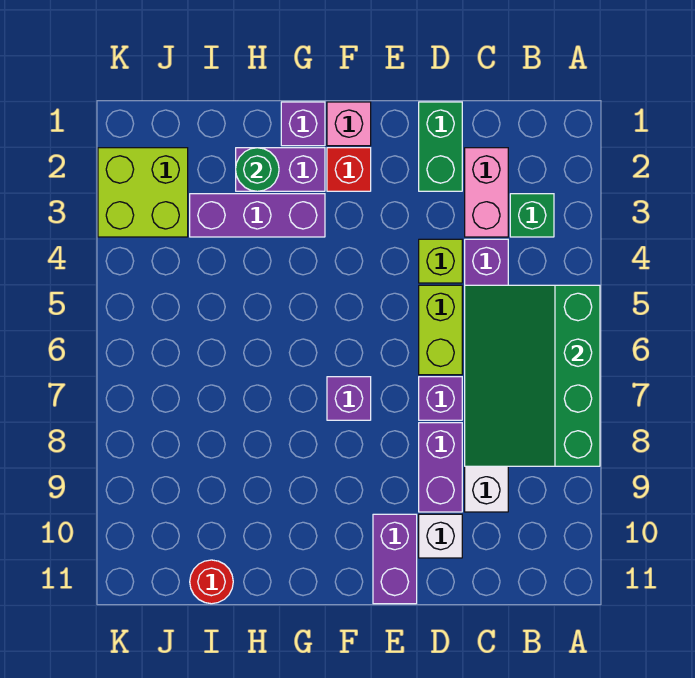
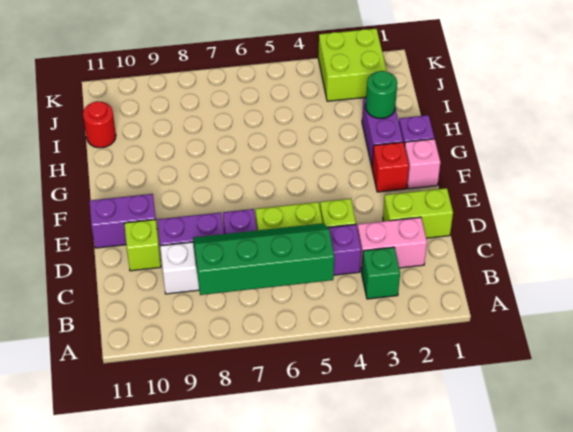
green 3x4 slope [465,285,600,466] -> green 2x4 slope [193,223,334,295]
green 1x2 brick [419,102,462,191] -> lime 1x2 brick [383,188,453,238]
white 1x1 brick [419,514,462,558] -> lime 1x1 brick [124,219,161,271]
purple 1x1 brick [327,377,371,420] -> none
purple 1x3 brick [190,194,325,237] -> none

